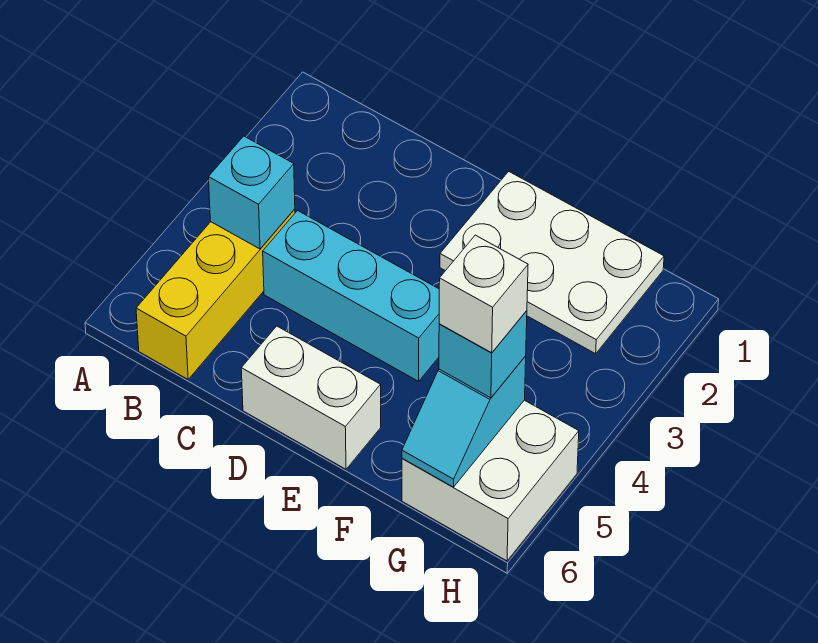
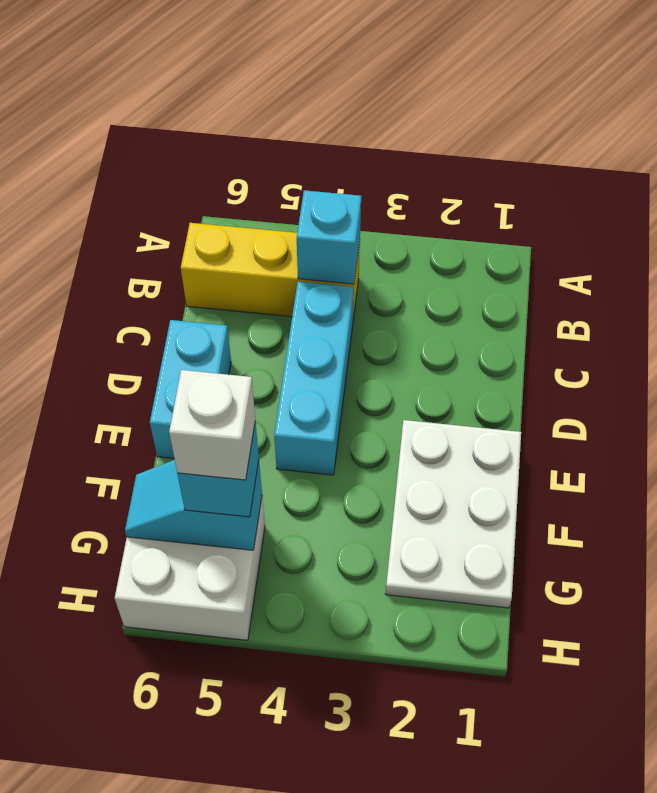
white 1x2 brick [241,326,381,469] -> cyan 1x2 brick [150,320,231,459]

